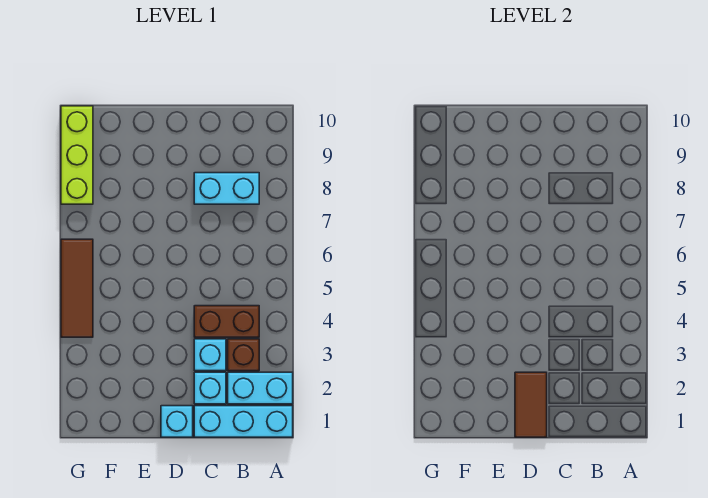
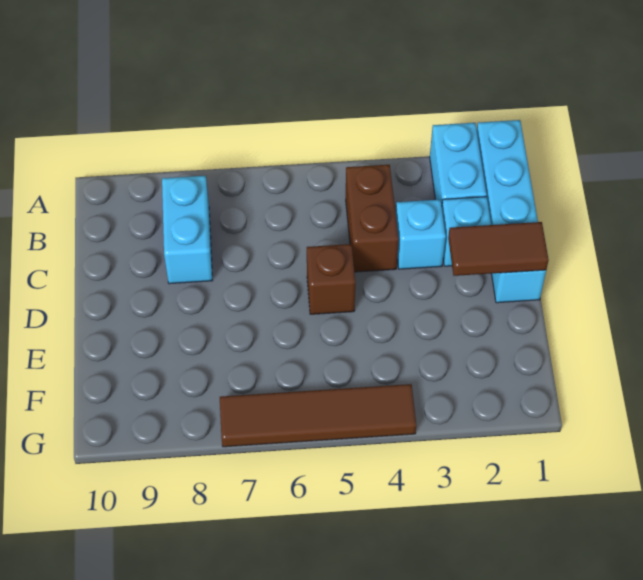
brown 1x1 brick [228,339,259,371] -> brown 1x1 brick moved to [307,244,355,314]
brown 1x3 tile [61,239,93,337] -> brown 1x4 tile [220,384,416,447]
lime 1x3 brick [61,106,93,204] -> none

